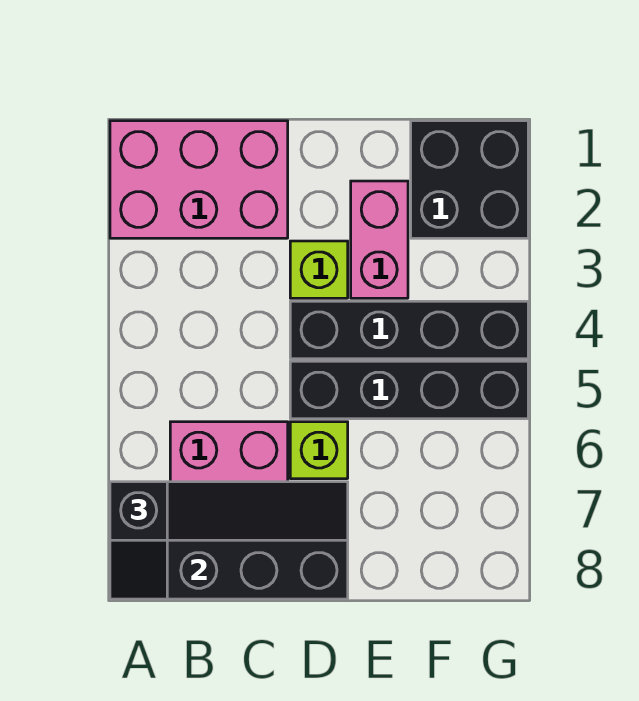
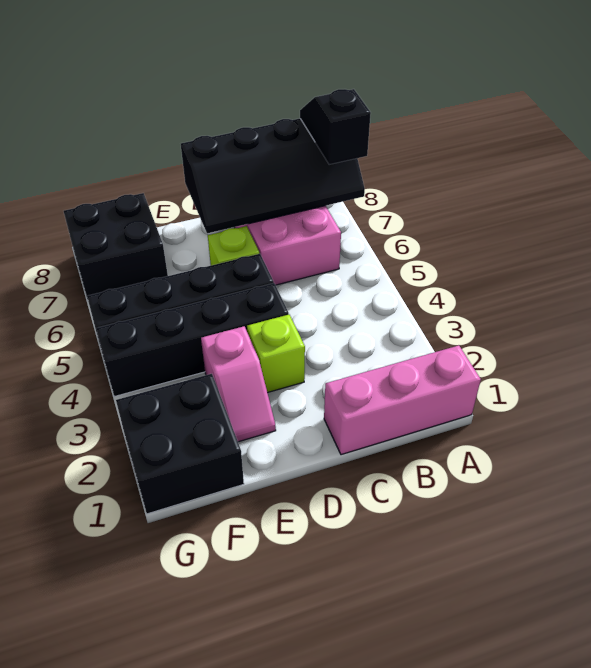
pink 2x3 brick [110,121,288,238] -> pink 1x3 brick [324,345,481,455]
pink 1x2 brick [351,181,408,298] -> pink 1x2 slope [201,326,276,442]
none -> black 2x2 brick [64,193,168,300]

